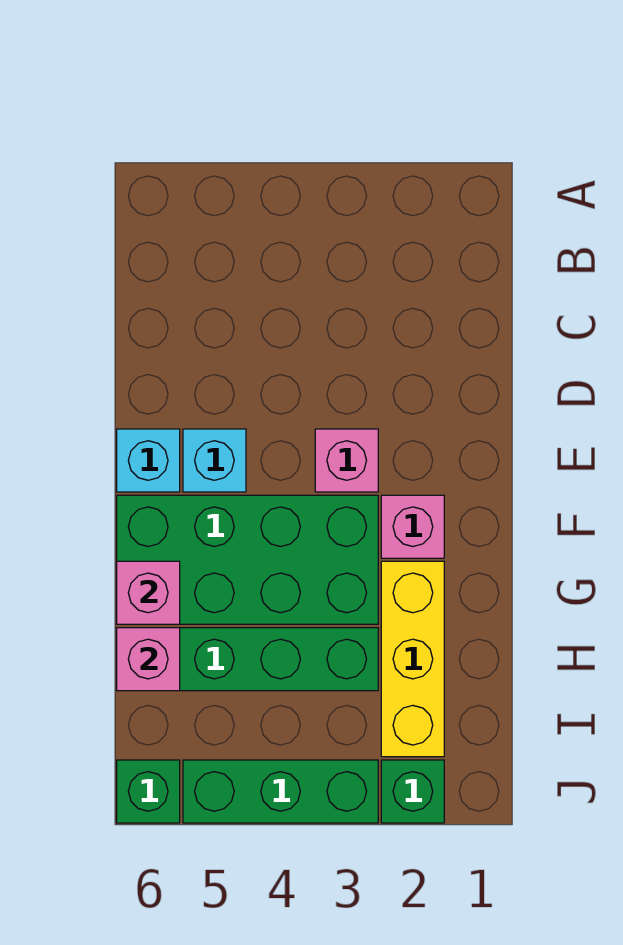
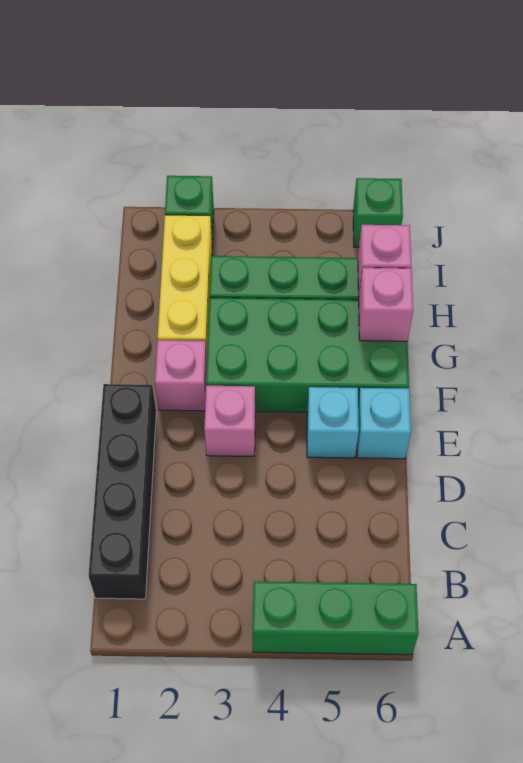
none -> black 1x4 brick [89,384,156,599]
green 1x3 brick [183,760,378,823] -> green 1x3 brick moved to [253,581,418,655]

